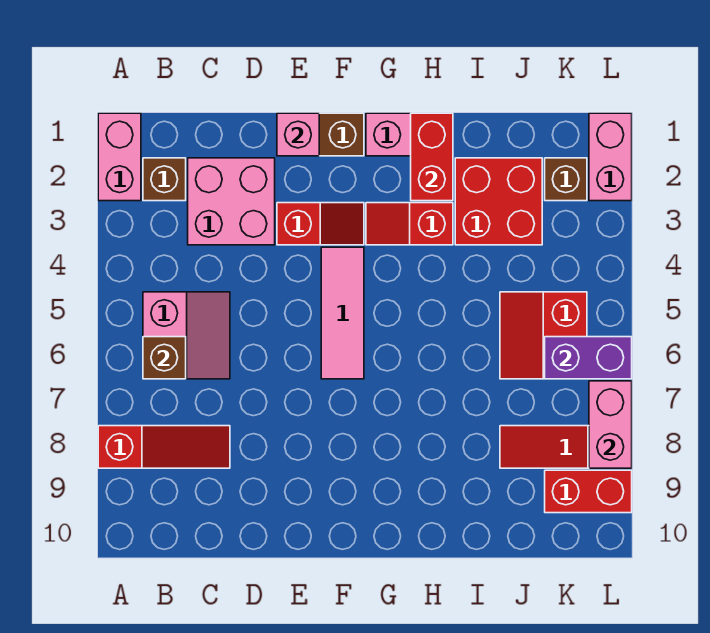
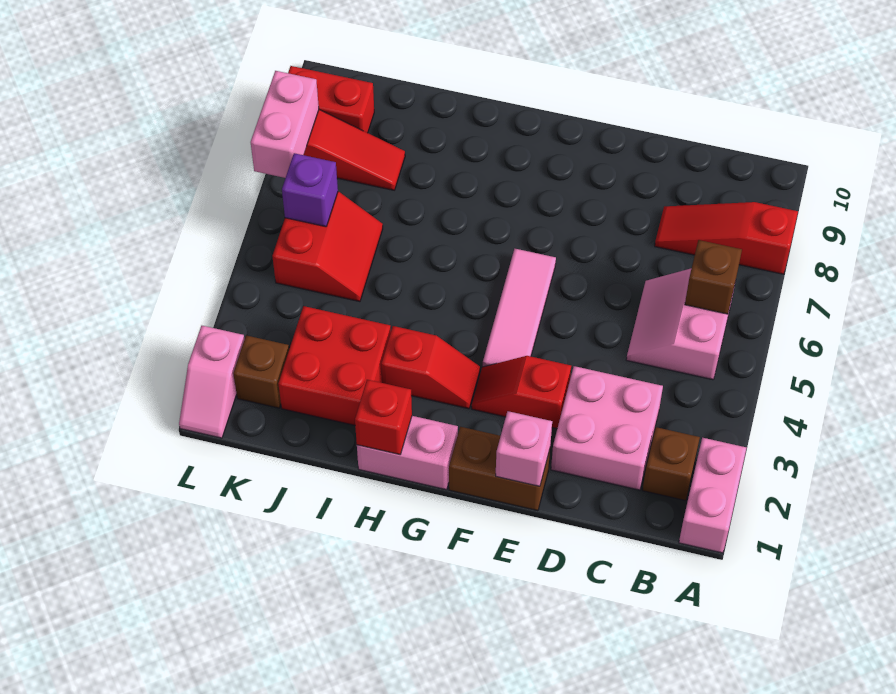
red 1x2 brick [411,113,453,201] -> red 1x1 brick [355,380,412,455]
purple 1x2 brick [545,337,632,379] -> purple 1x1 brick [282,153,338,227]
pink 1x2 brick [589,113,632,201] -> pink 1x2 slope [179,326,244,438]

